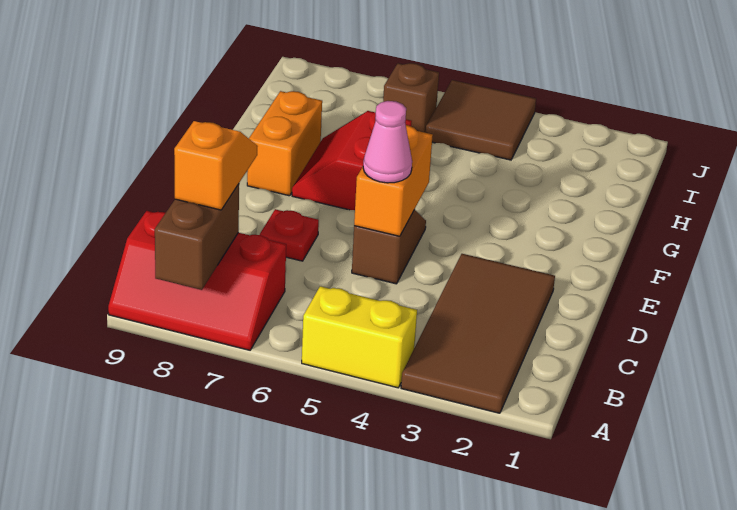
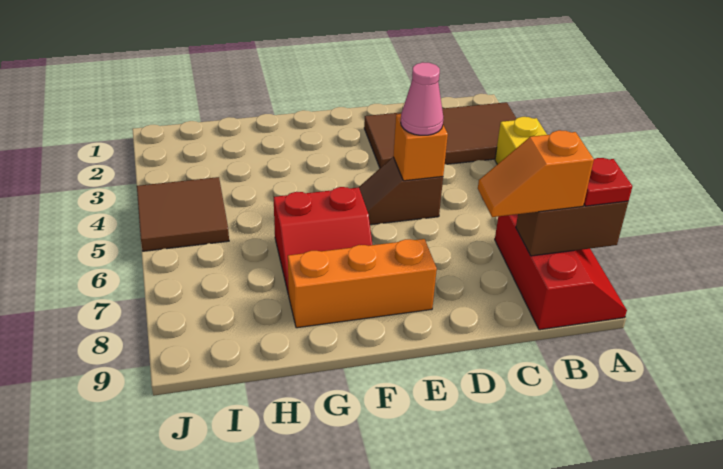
orange 1x2 brick [354,125,433,236] -> orange 1x1 brick [393,114,448,181]
red 1x1 plate [259,209,319,261] -> red 1x1 plate moved to [584,158,633,206]
orange 1x2 brick [247,91,322,196] -> orange 1x3 brick [288,239,437,328]
brown 1x1 brick [383,63,439,133] -> none

